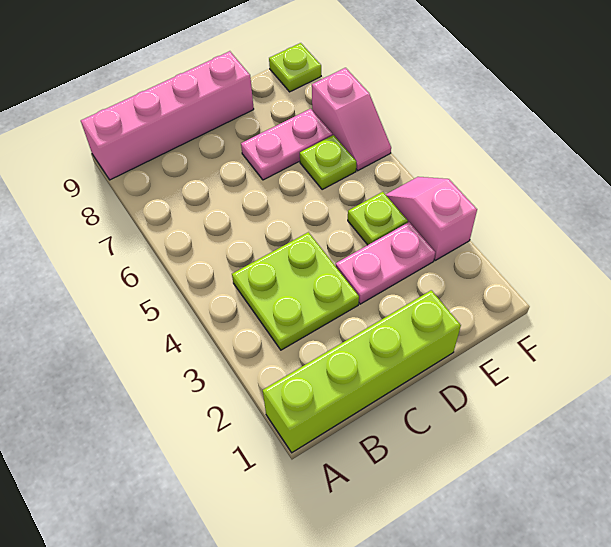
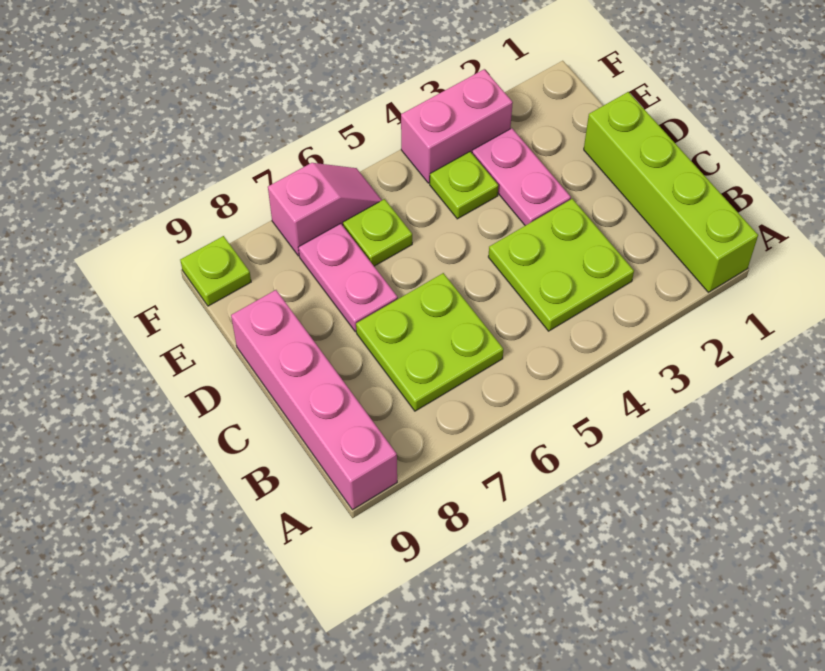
none -> lime 2x2 plate [356,273,503,411]
pink 1x2 slope [385,177,477,260] -> pink 1x2 brick [401,69,513,183]

